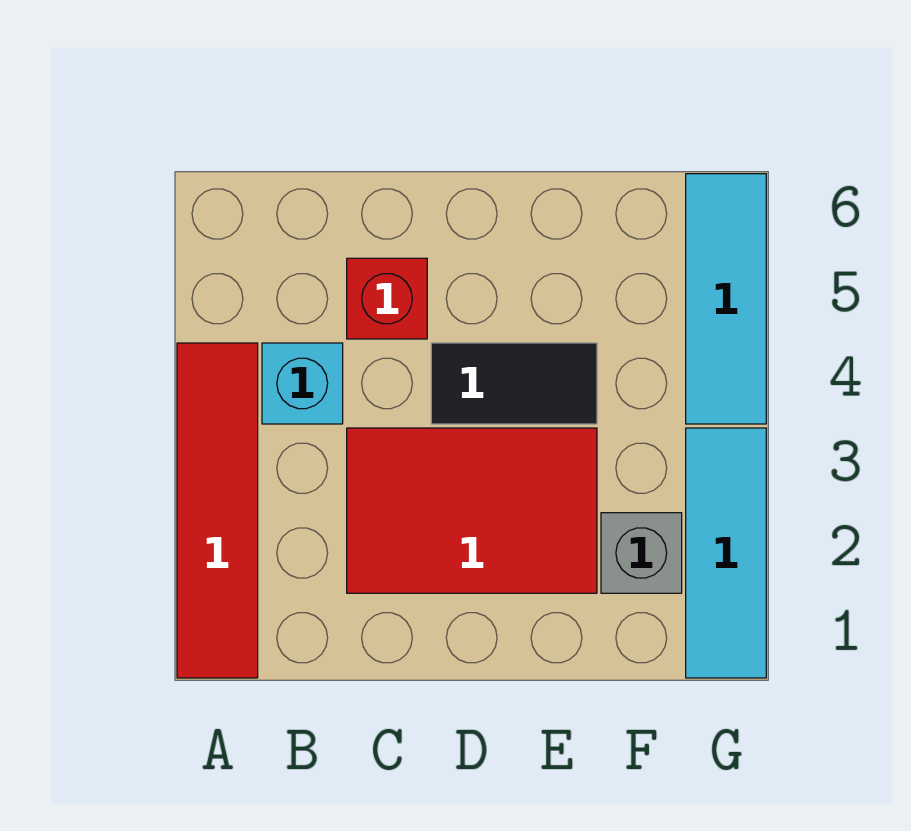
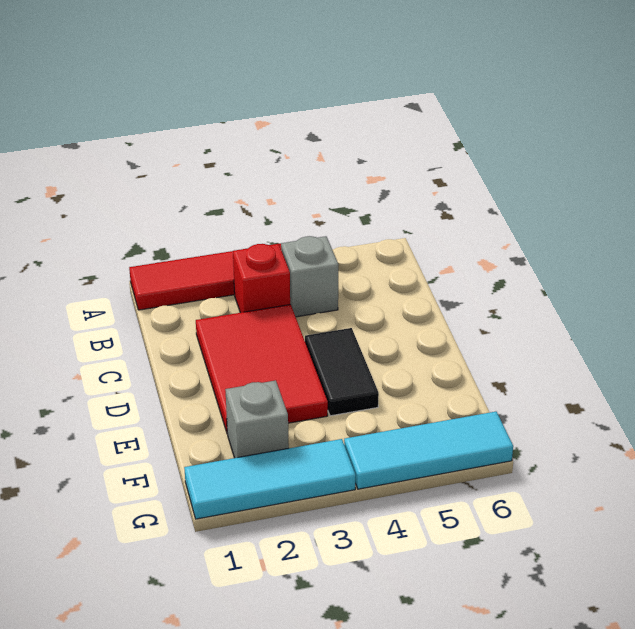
cyan 1x1 brick [262,343,343,424] -> grey 1x1 brick [281,236,339,317]
red 1x1 brick [347,258,427,339] -> red 1x1 brick moved to [233,244,290,313]

